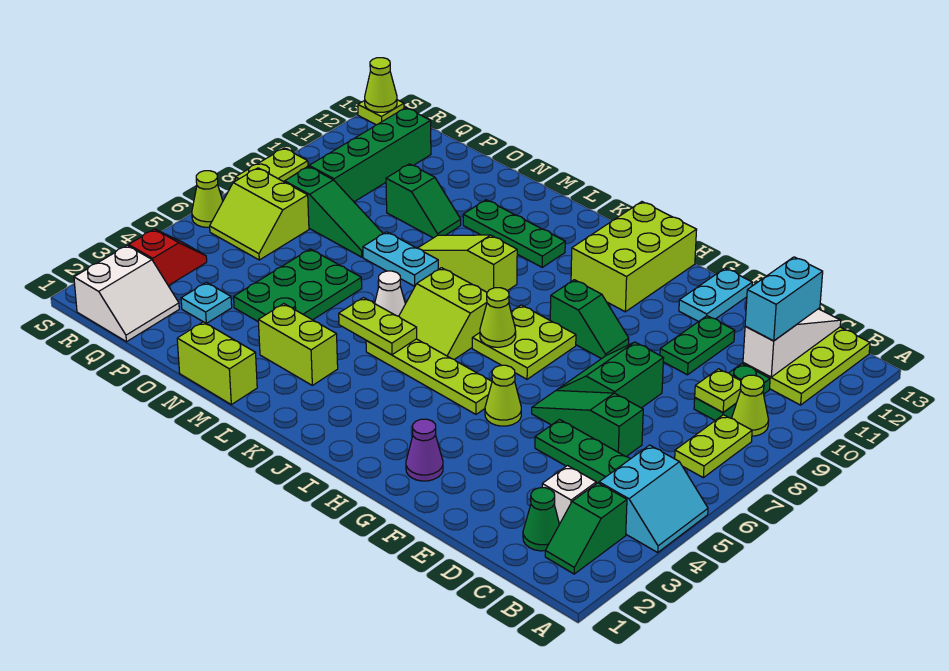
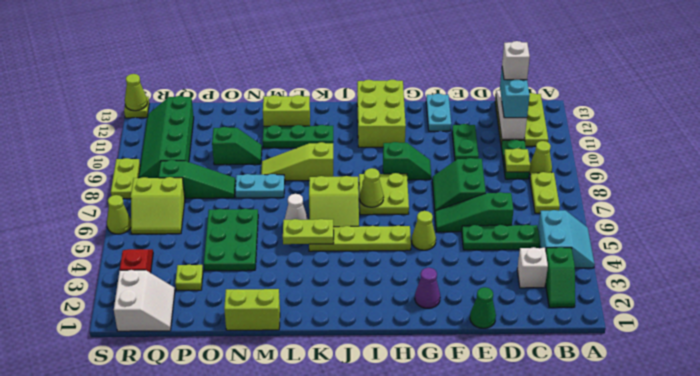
green 1x1 cone [523,488,559,551] -> green 1x1 cone moved to [470,287,496,328]
none -> white 1x1 brick [502,41,530,80]
lime 1x2 brick [258,304,338,385] -> lime 1x2 brick moved to [263,95,310,126]
cyan 1x1 plate [181,282,232,323] -> lime 1x1 plate [175,265,203,290]

